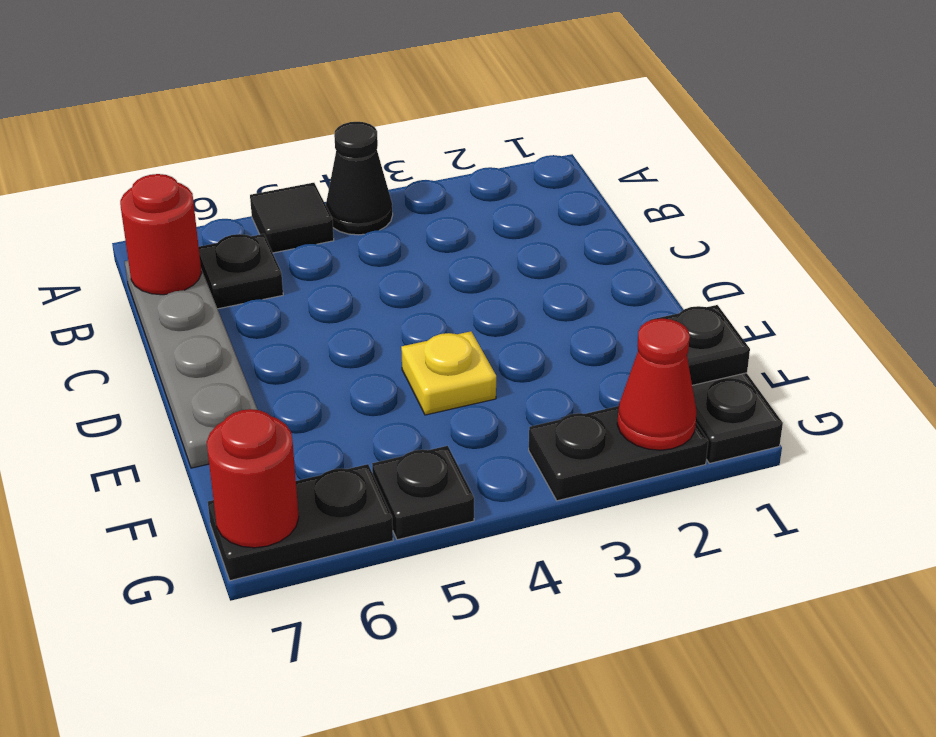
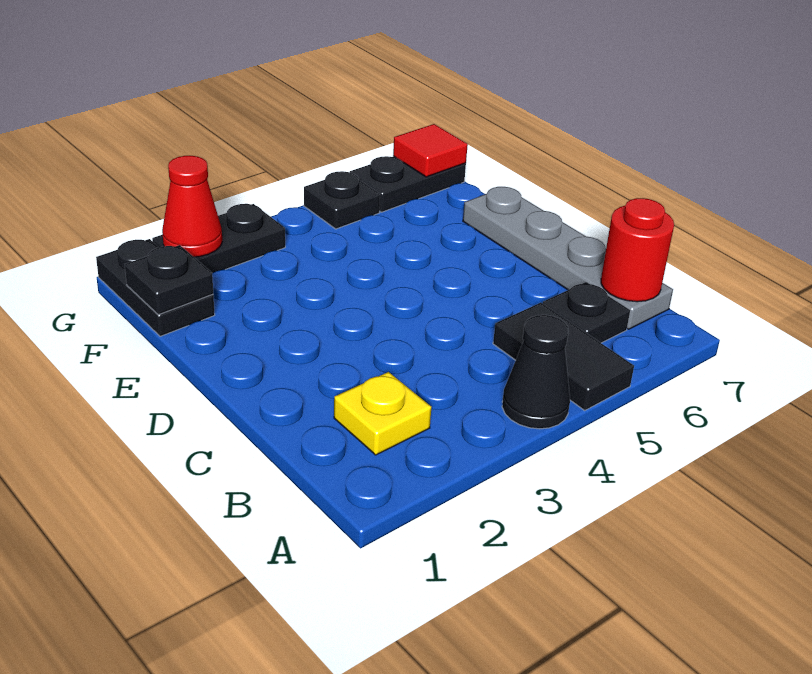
black 1x1 tile [250,183,334,253] -> black 1x2 tile [493,303,634,411]
yellow 1x1 plate [401,331,496,415] -> yellow 1x1 plate moved to [334,372,431,455]
red 1x1 round brick [207,409,299,548] -> red 1x1 tile [393,124,468,177]

